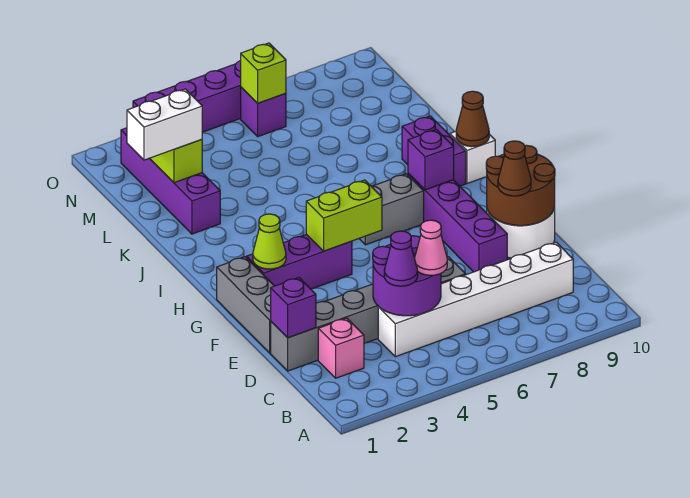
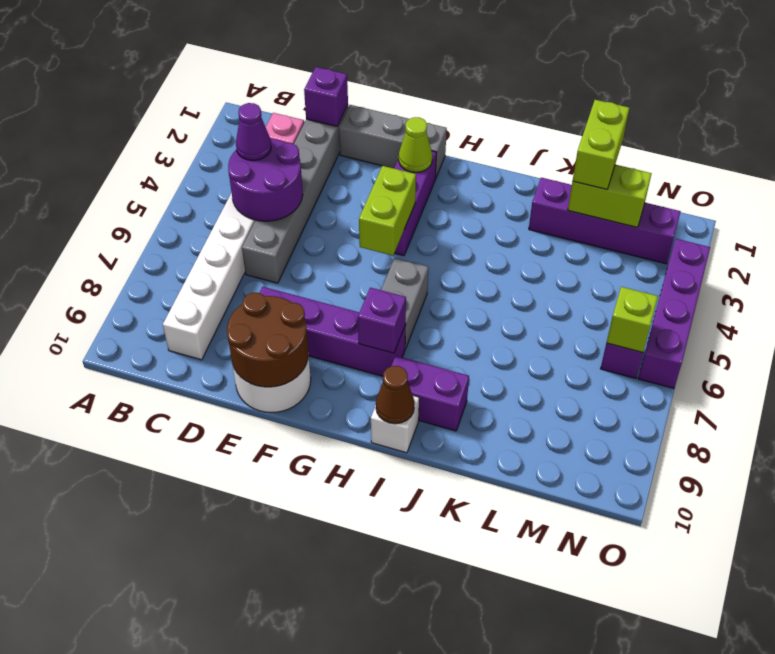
pink 1x1 cone [415,220,447,275] -> none
brown 1x1 cone [498,141,531,196] -> none
white 1x2 brick [127,89,202,160] -> lime 1x2 brick [573,100,629,189]

